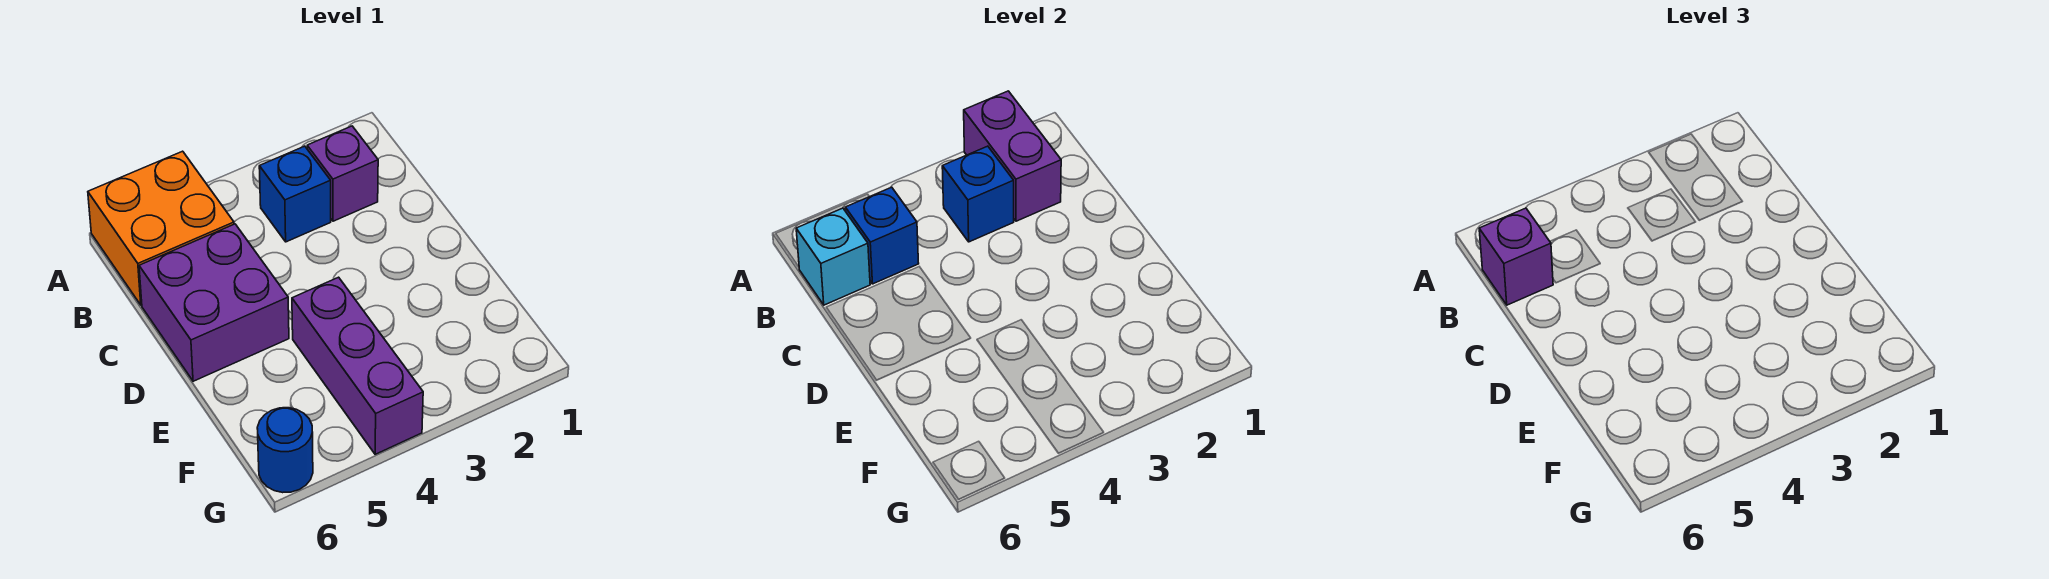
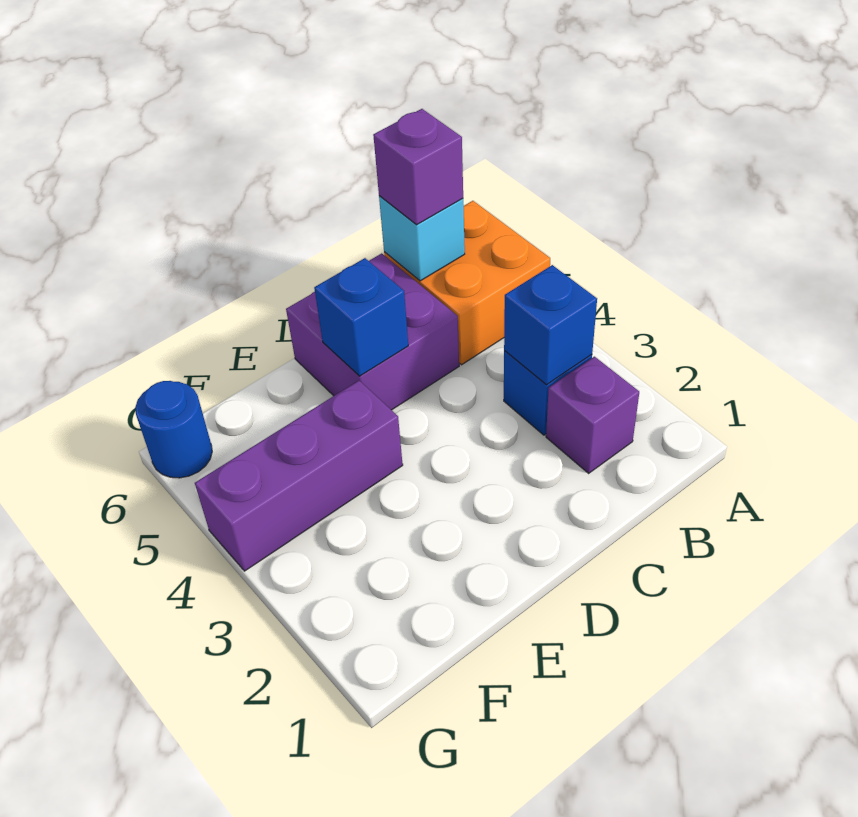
purple 1x2 brick [964,91,1061,221] -> none
blue 1x1 brick [845,187,919,284] -> blue 1x1 brick moved to [314,258,408,376]

